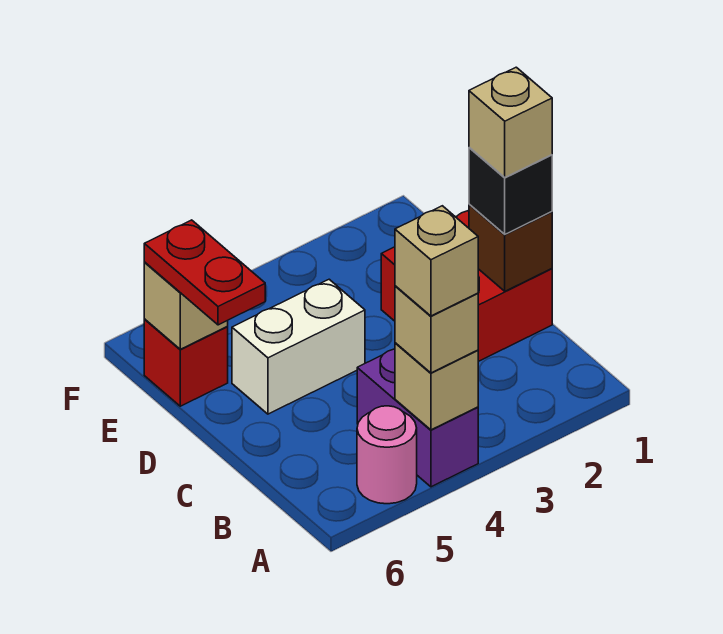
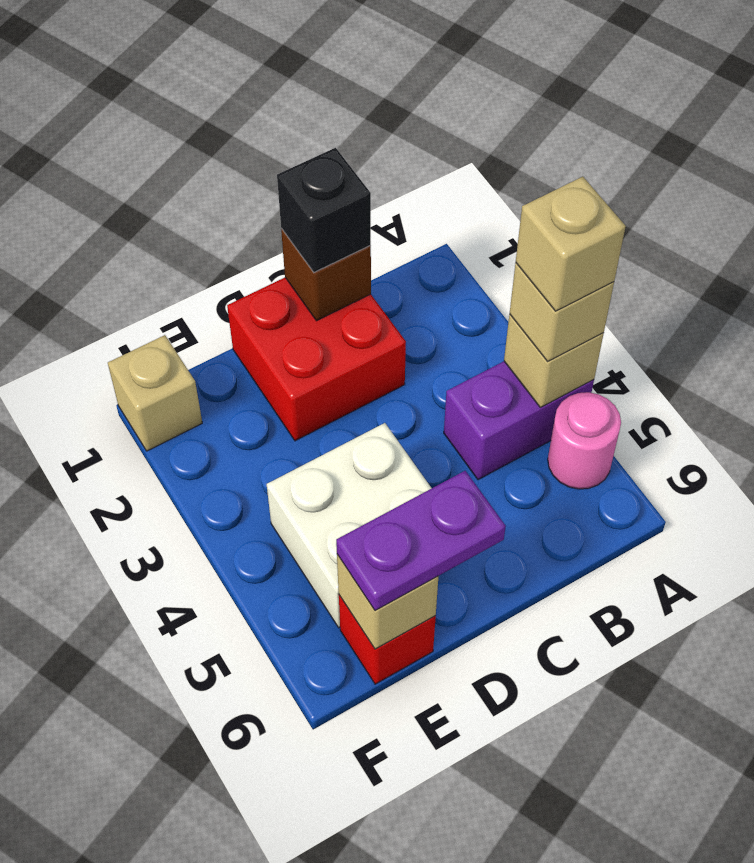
tan 1x1 brick [469,67,552,177] -> tan 1x1 brick moved to [108,335,202,451]
white 1x2 brick [232,279,365,414] -> white 2x2 brick [267,423,432,628]
red 1x2 plate [144,220,265,325] -> purple 1x2 plate [336,471,506,611]

